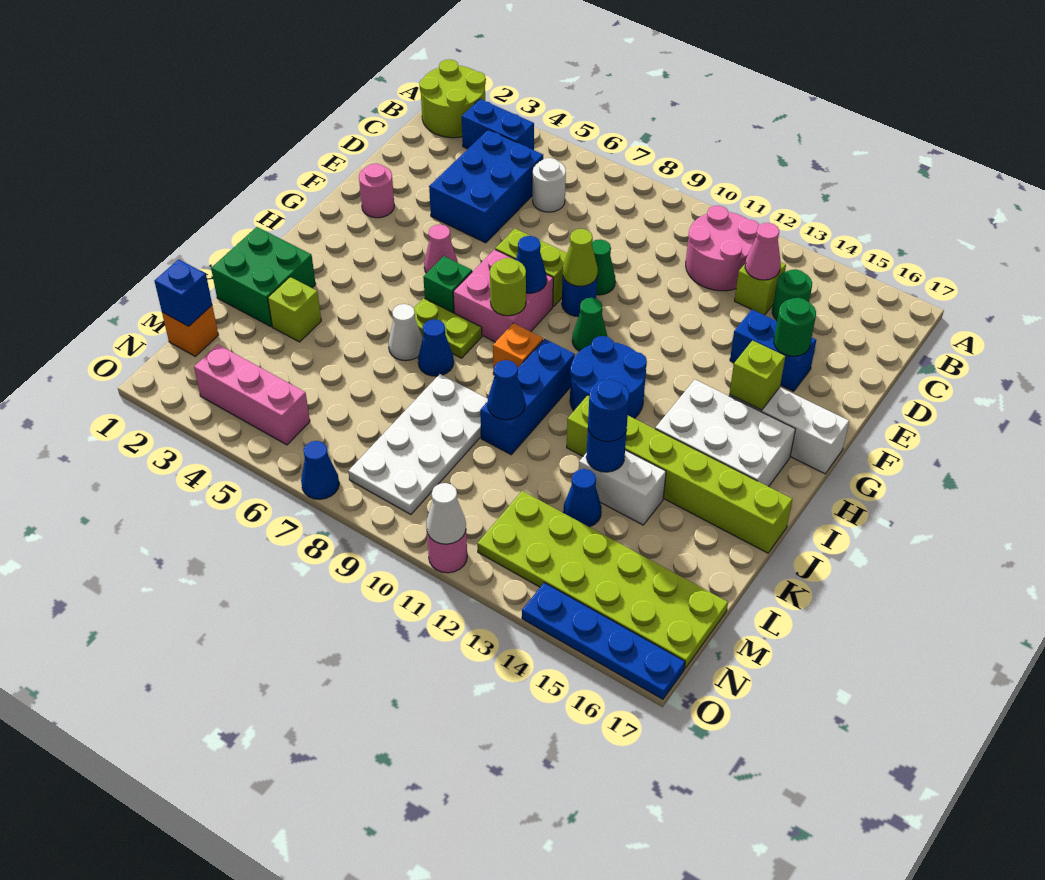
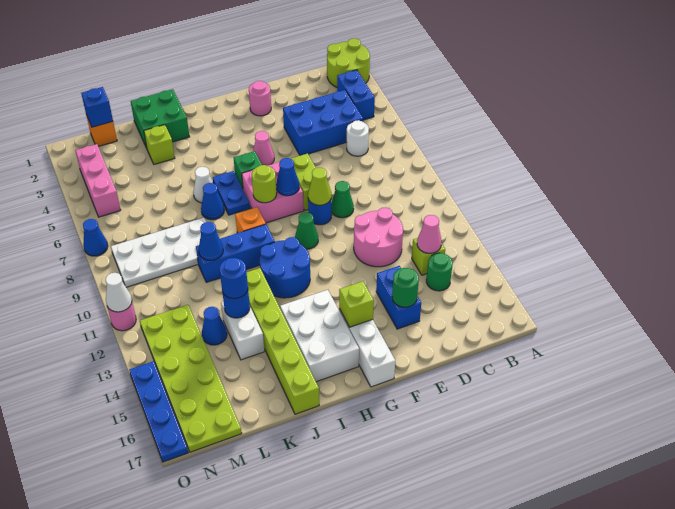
pink 2x2 round brick [686,205,759,291] -> pink 2x2 round brick moved to [354,207,403,267]
lime 1x2 plate [414,298,482,358] -> blue 1x2 plate [213,171,250,215]

